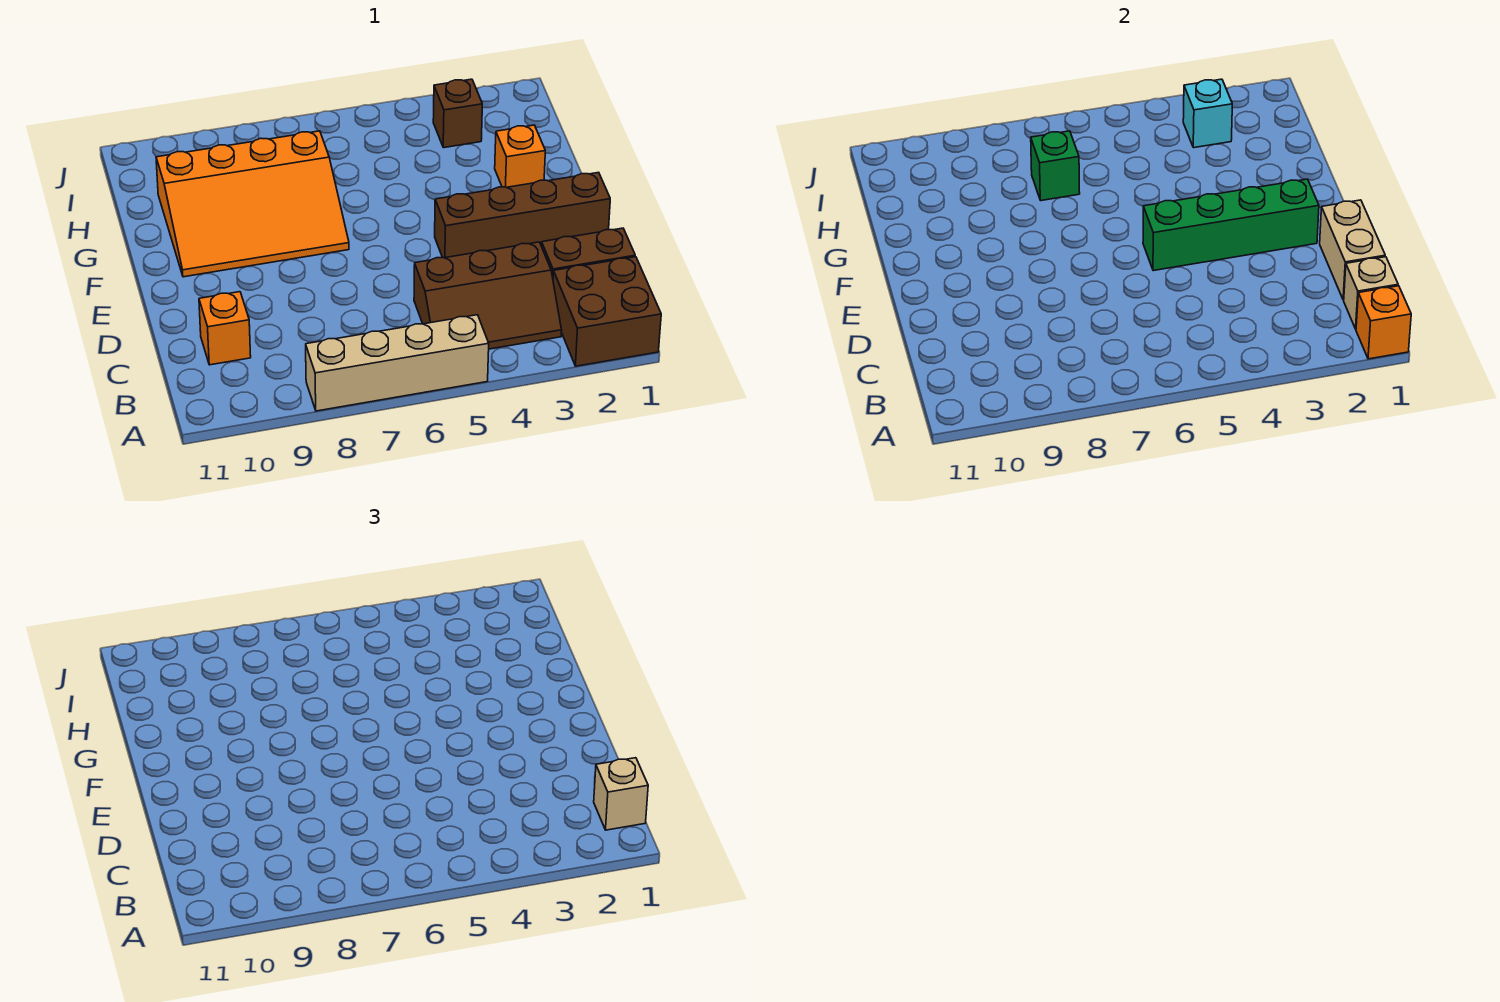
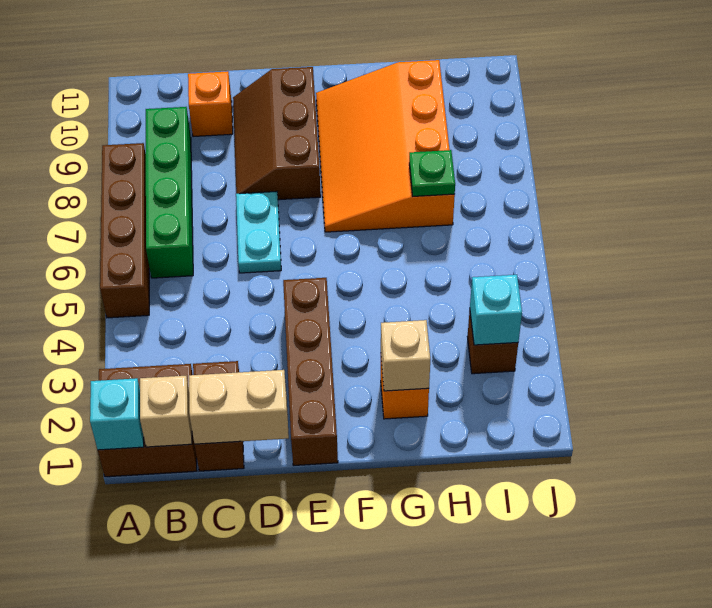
orange 1x1 brick [1356,286,1411,359] -> cyan 1x1 brick [90,378,144,450]
tan 1x4 brick [306,315,489,411] -> brown 1x4 brick [100,143,149,318]
tan 1x1 brick [594,758,648,830] -> tan 1x1 brick moved to [381,320,430,391]
brown 2x3 slope [414,242,562,349] -> brown 2x3 slope moved to [233,67,321,200]
none -> cyan 1x2 plate [236,191,281,273]
green 1x4 brick [1143,179,1319,271] -> green 1x4 brick moved to [146,107,193,278]
green 1x1 brick [1031,131,1080,201] -> green 1x1 plate [409,150,455,196]

